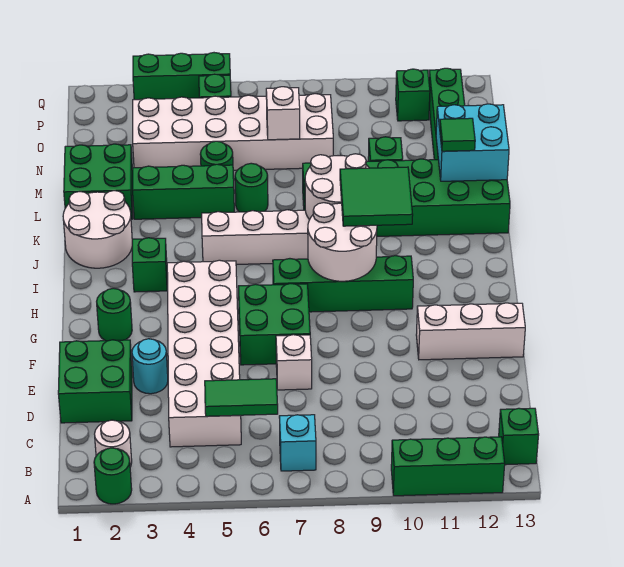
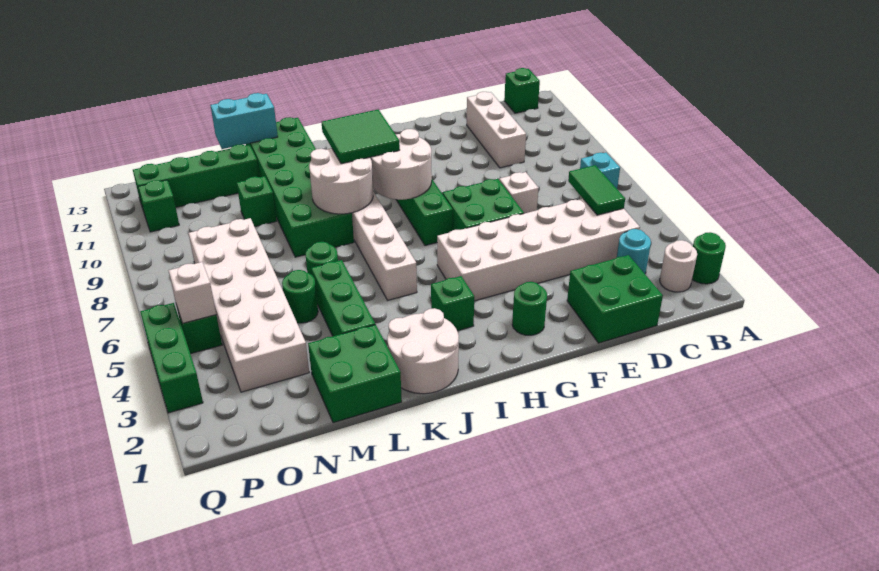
green 1x3 brick [391,437,505,496] -> none
cyan 1x1 round brick [132,339,168,394] -> cyan 1x1 round brick moved to [617,229,651,274]
white 1x3 brick [416,303,525,360] -> white 1x3 brick moved to [467,92,526,168]
cyan 2x2 brick [436,104,509,181] -> cyan 1x2 brick [210,93,278,149]
green 1x1 tile [440,118,475,151] -> none
white 1x1 brick [266,87,300,140] -> white 1x1 brick moved to [169,262,216,323]

